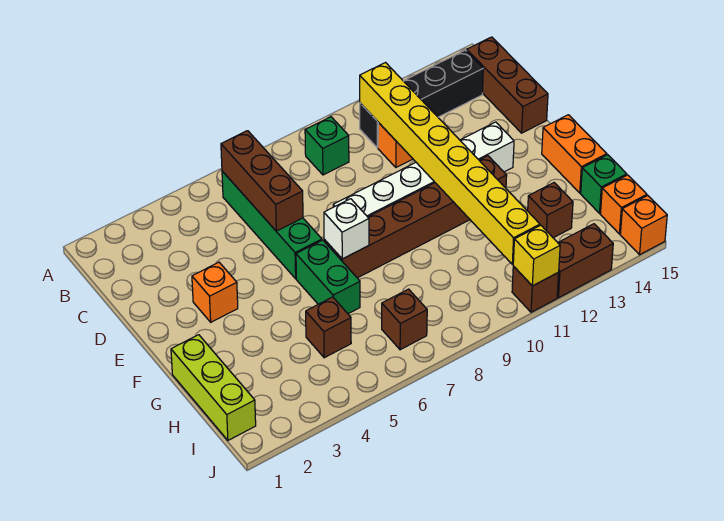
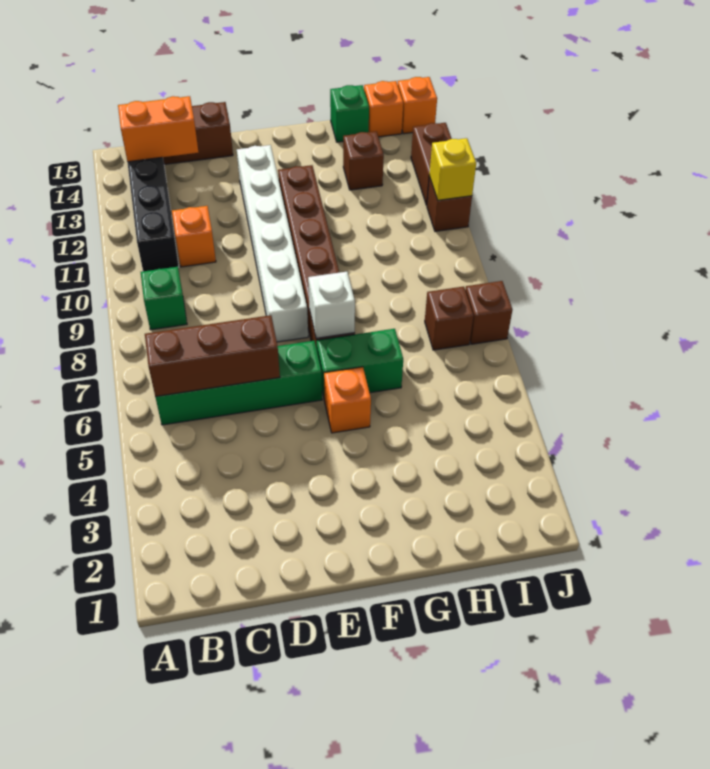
yellow 1x8 brick [360,63,540,264] -> none
orange 1x1 brick [192,262,238,322] -> orange 1x1 brick moved to [324,367,371,433]
orange 1x2 brick [542,115,607,193] -> orange 1x2 brick moved to [118,96,198,162]
lime 1x3 brick [171,335,256,440] -> none
brown 1x1 brick [306,297,351,358] -> brown 1x1 brick moved to [465,281,513,344]

